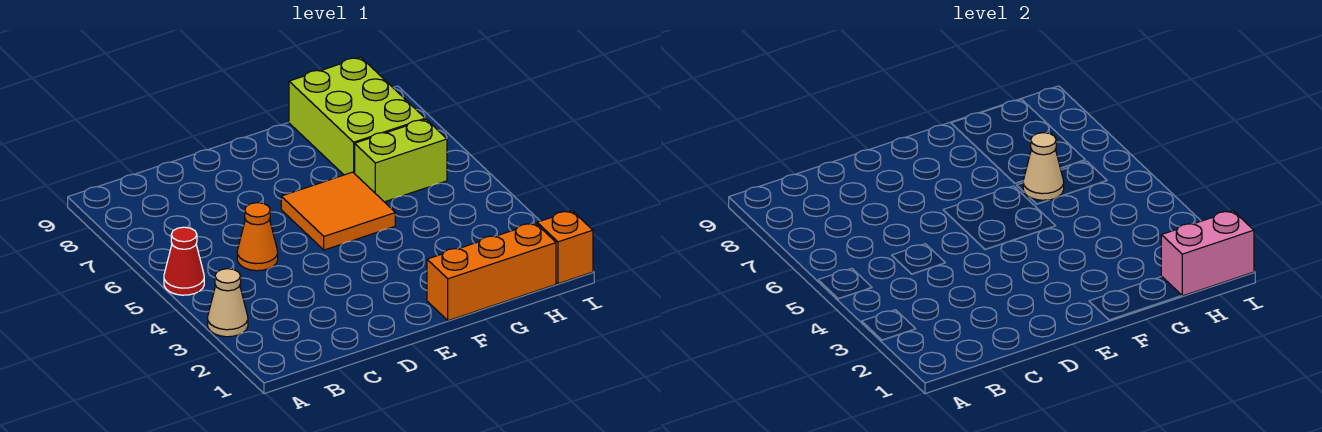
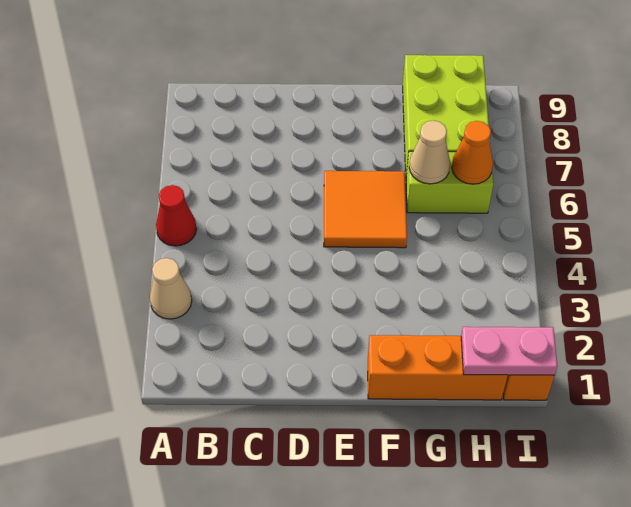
orange 1x1 cone [237,203,278,271] -> orange 1x1 cone moved to [452,121,493,184]
pink 1x2 brick [1161,211,1254,296] -> pink 1x2 plate [461,327,557,375]

